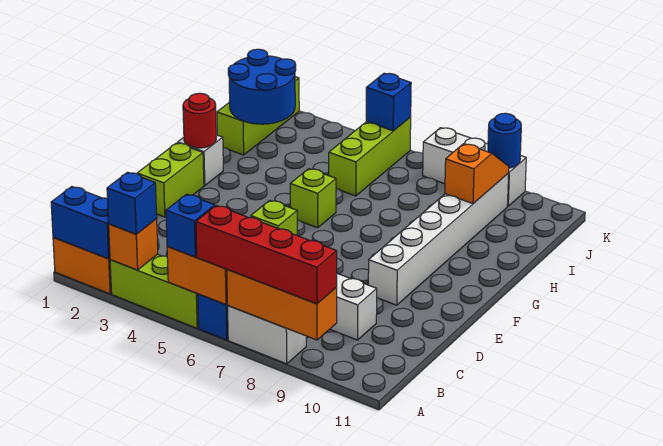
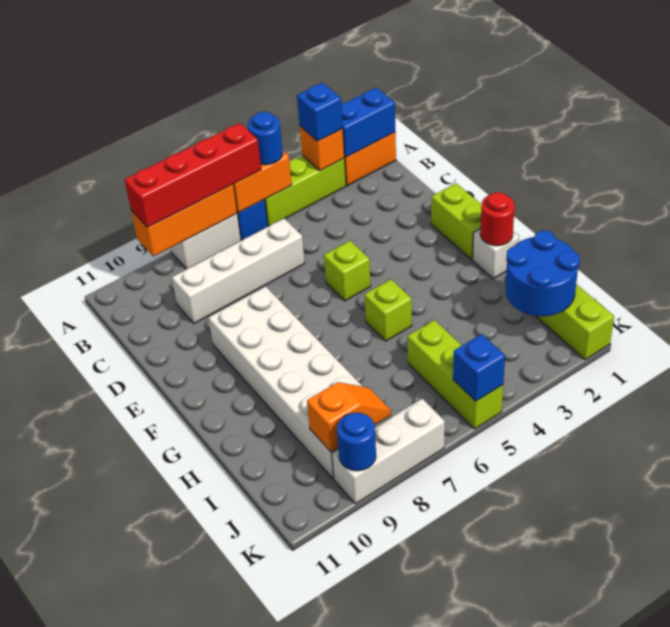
blue 1x1 brick [166,194,215,257] -> blue 1x1 round brick [248,112,283,165]
white 1x6 brick [368,173,509,305] -> white 2x6 brick [208,286,391,479]
orange 1x2 slope [445,144,509,204] -> orange 1x2 slope turned to [307,382,391,452]

